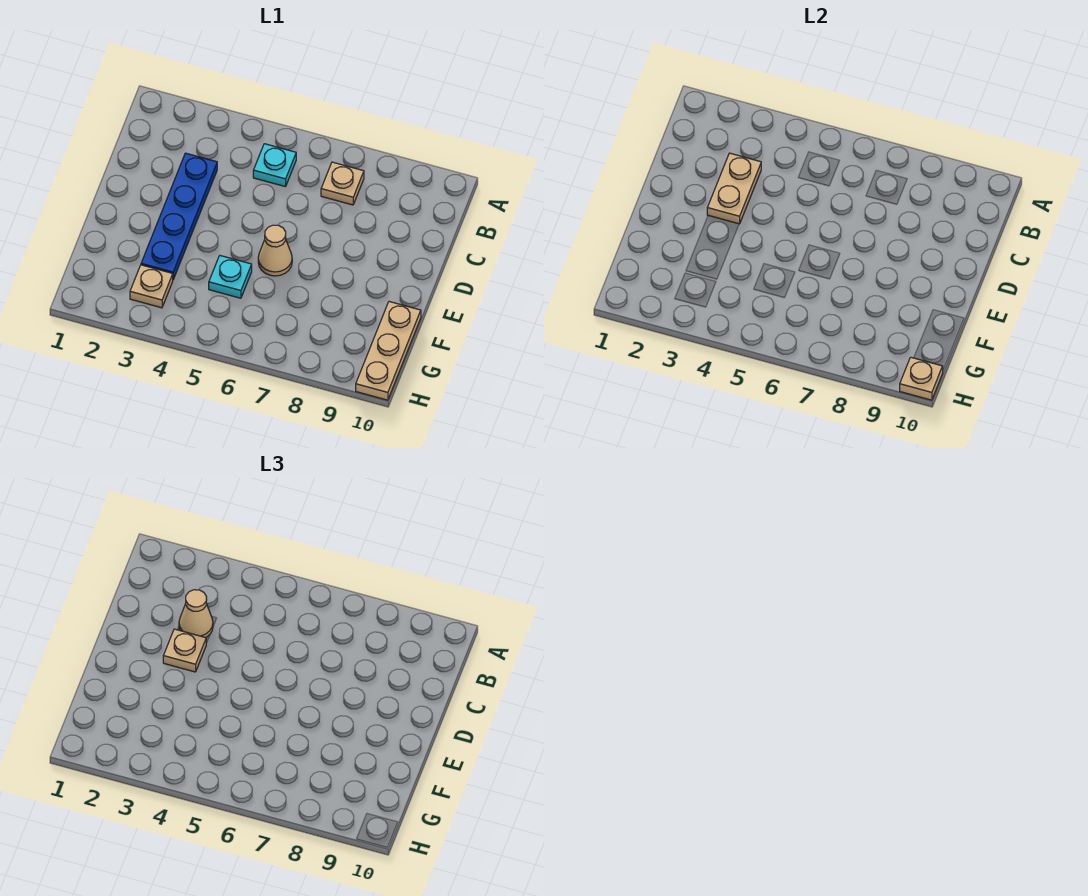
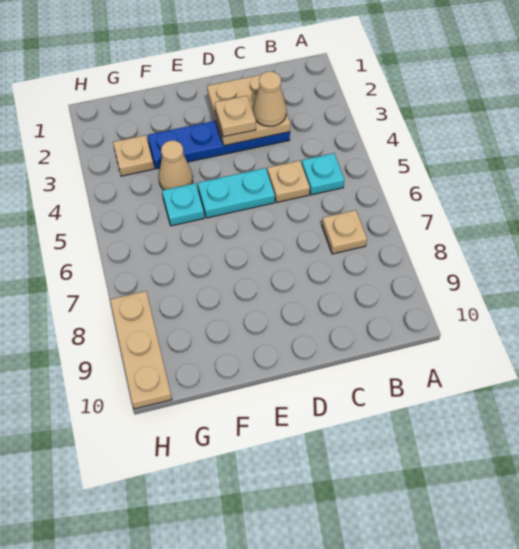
tan 1x2 plate [707,153,761,224] -> tan 2x2 plate [207,75,290,146]
none -> cyan 1x2 plate [198,168,275,218]
tan 1x1 cone [258,225,292,276] -> tan 1x1 cone moved to [159,141,193,190]
tan 1x3 plate [356,302,421,400] -> tan 1x3 plate turned to [110,291,172,409]
tan 1x1 plate [900,357,943,400] -> tan 1x1 plate moved to [267,161,310,202]

